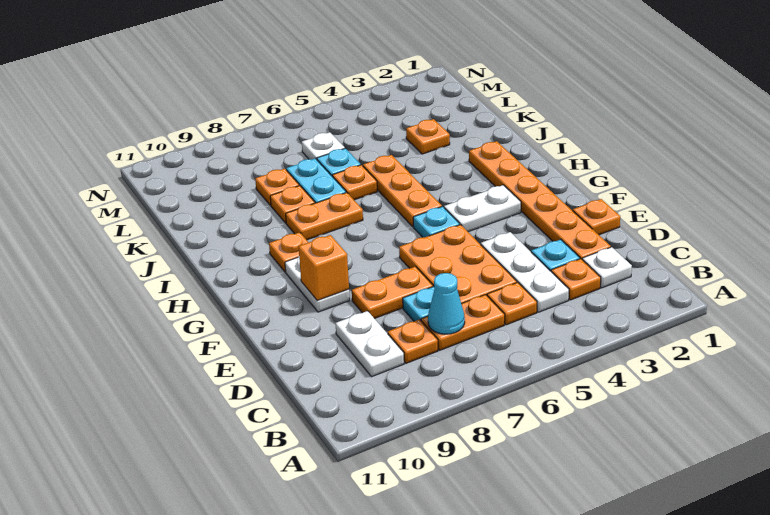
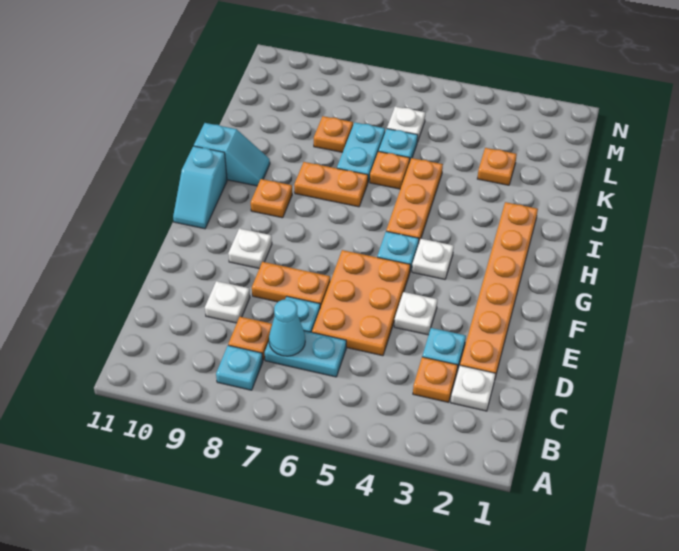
none -> cyan 1x1 plate [216,345,263,390]
white 1x3 plate [480,232,569,312] -> white 1x1 plate [394,292,438,335]
orange 1x1 plate [487,282,537,325] -> none
orange 1x2 plate [421,295,505,350] -> cyan 1x2 plate [265,331,346,377]
white 1x2 plate [336,311,404,377] -> white 1x1 plate [205,281,250,323]
orange 1x1 plate [573,199,620,235] -> none
white 1x2 plate [285,256,350,312] -> white 1x1 plate [228,228,272,268]
orange 1x1 brick [298,235,349,301] -> none
white 1x2 plate [444,185,521,232] -> white 1x1 plate [412,239,454,279]
none -> cyan 1x2 slope [173,146,227,229]
none -> cyan 1x2 slope [194,123,270,186]
orange 1x1 plate [270,186,315,223] -> none

